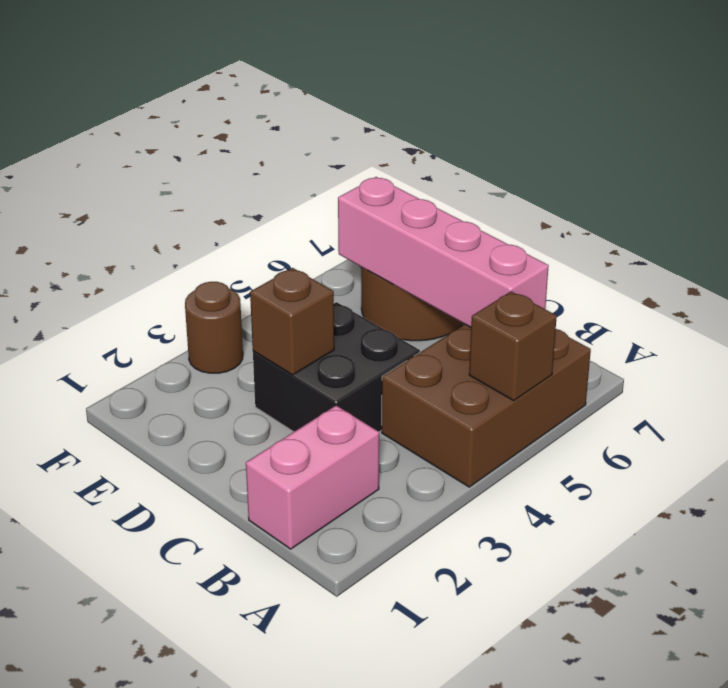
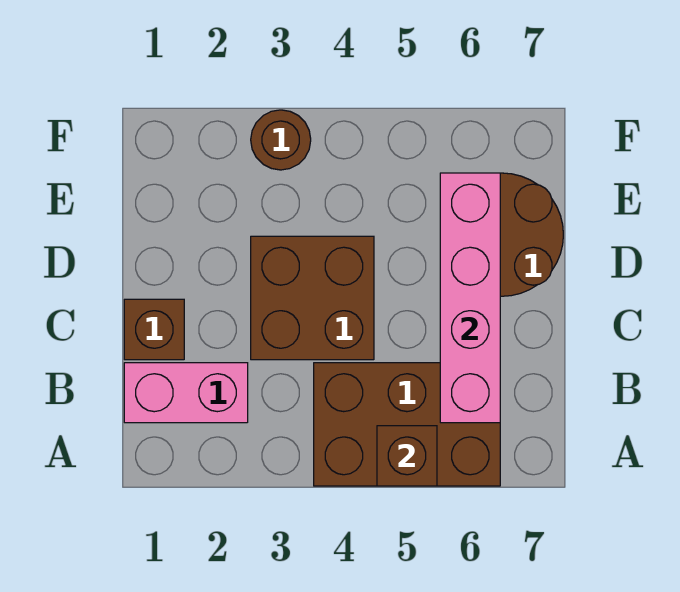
black 2x2 brick [253,302,420,432] -> brown 2x2 brick [251,236,374,360]
brown 1x1 brick [250,268,334,375] -> brown 1x1 brick moved to [124,299,184,360]

